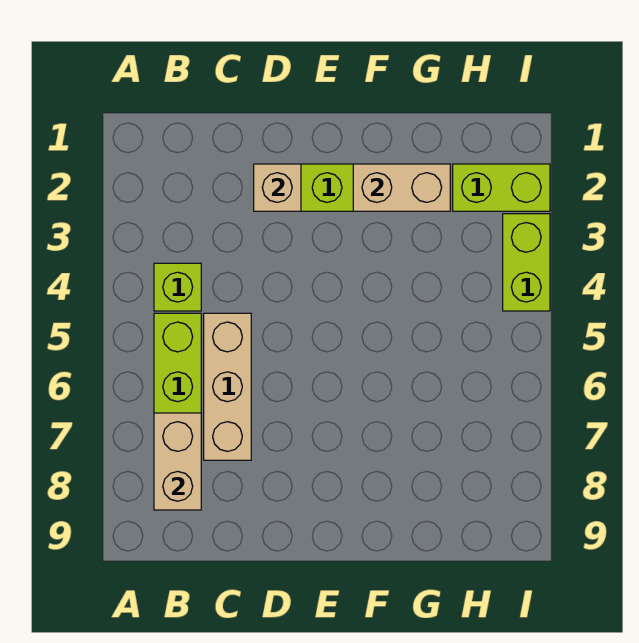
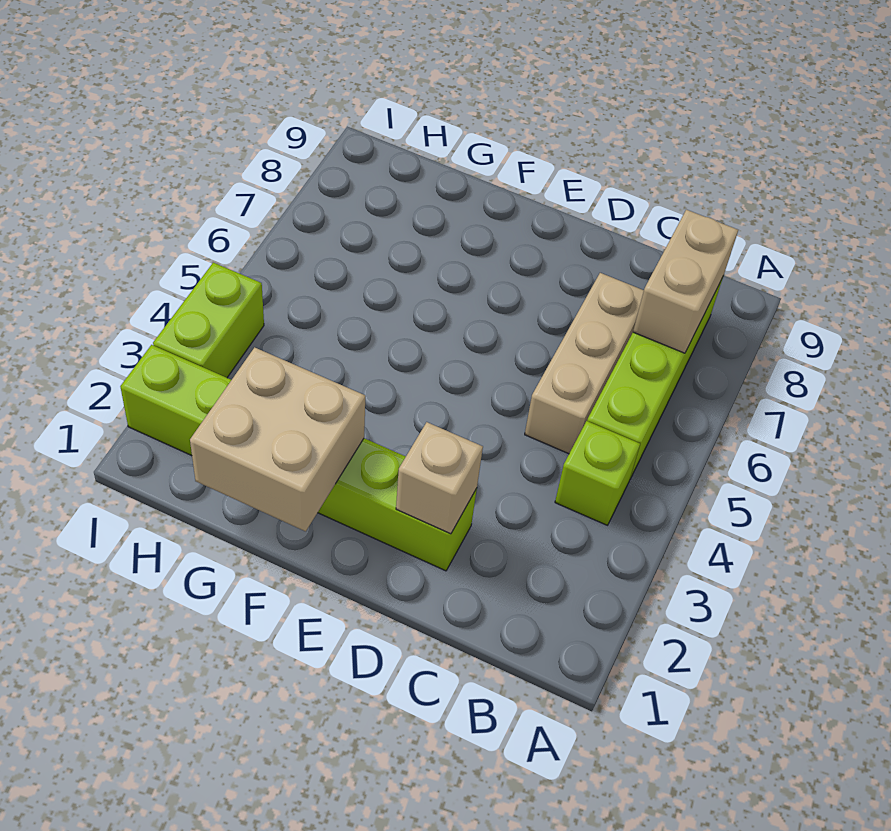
tan 1x2 brick [353,164,450,211] -> tan 2x2 brick [190,347,365,531]

